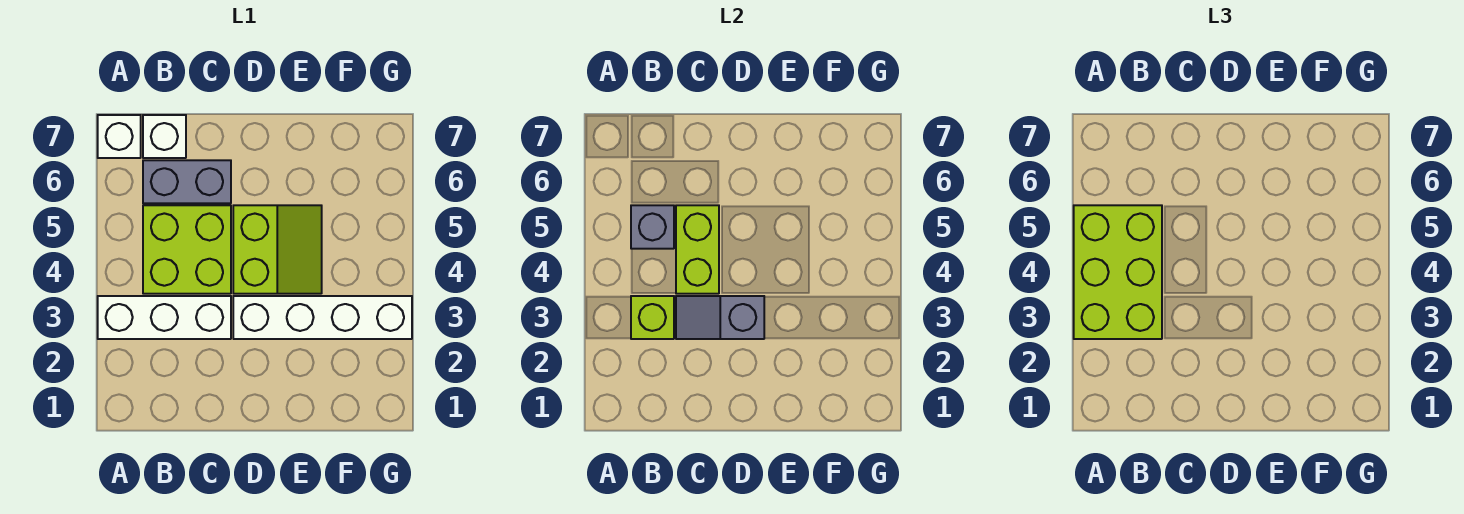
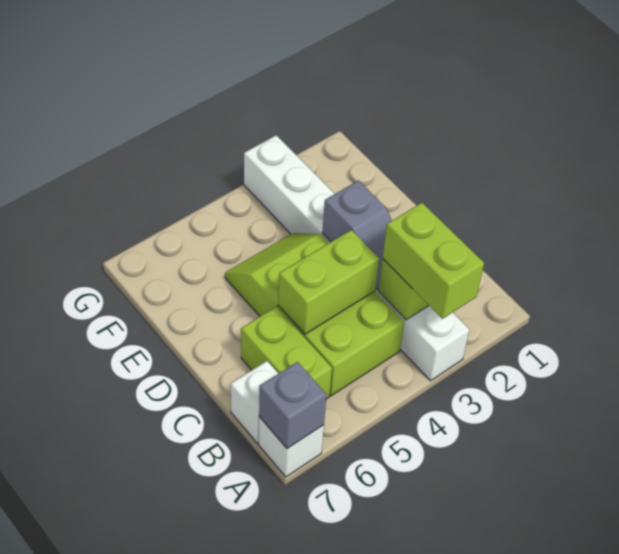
lime 2x3 brick [1074,205,1162,339] -> lime 1x2 brick [383,203,484,319]
grey 1x1 brick [631,205,674,249] -> grey 1x1 brick moved to [259,362,327,449]
grey 1x2 brick [143,160,231,203] -> lime 1x2 brick [241,307,332,399]

